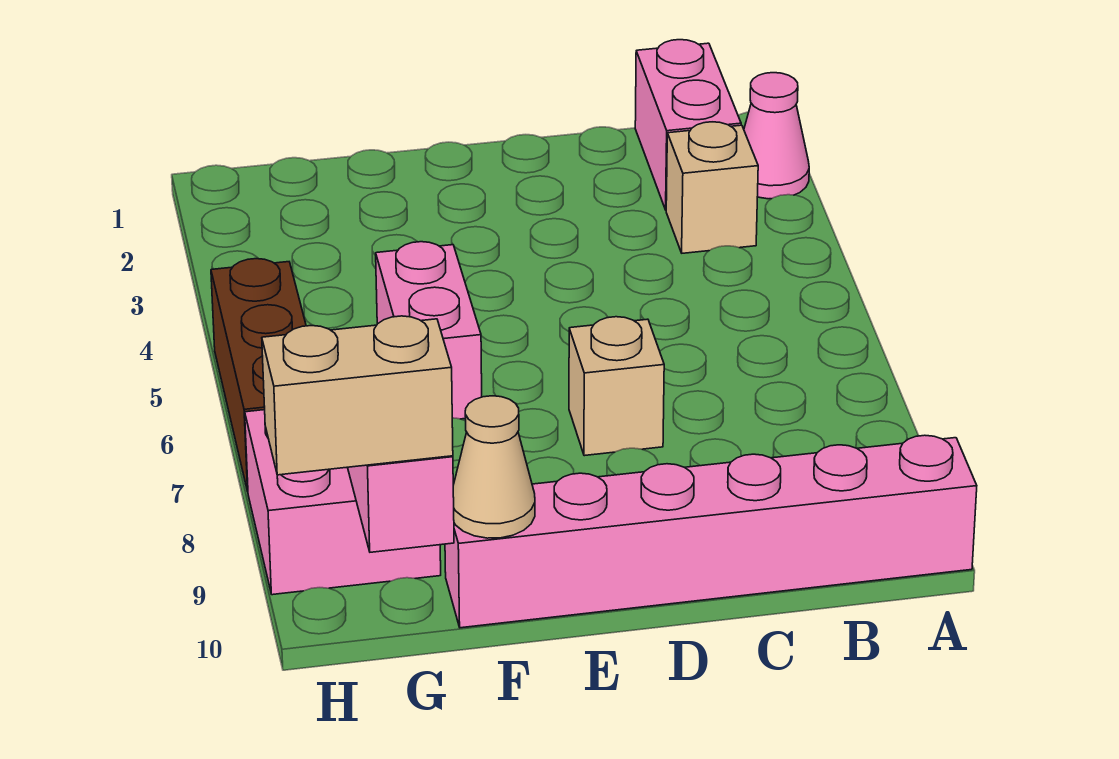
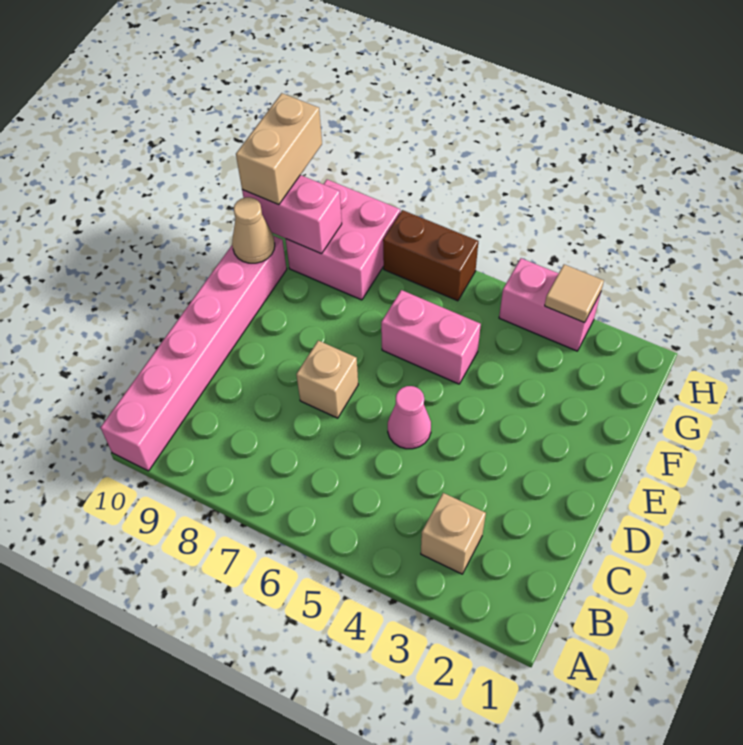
pink 1x1 cone [744,73,809,199] -> pink 1x1 cone moved to [388,386,431,449]
pink 1x2 brick [635,40,741,210] -> pink 1x2 brick moved to [499,258,601,351]
none -> tan 1x1 tile [545,264,604,323]
brown 1x3 brick [211,259,306,491] -> brown 1x2 brick [383,210,478,301]

